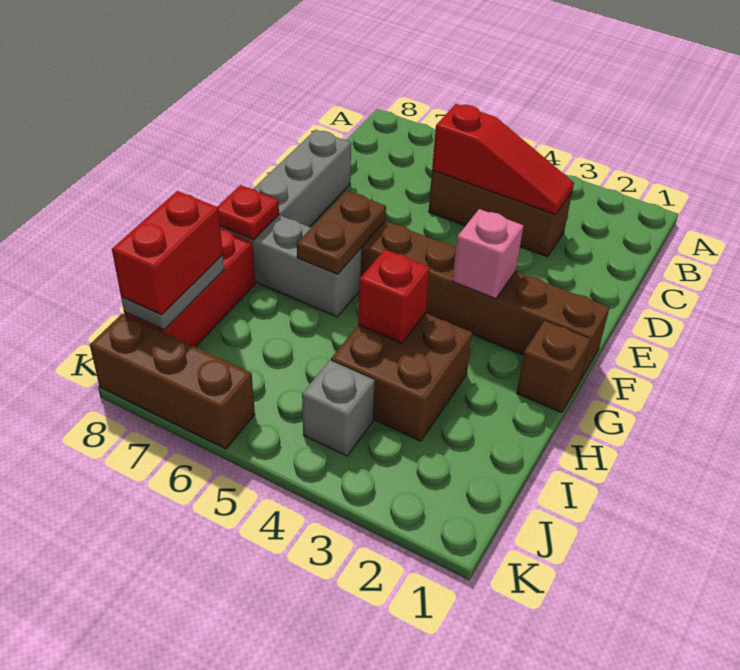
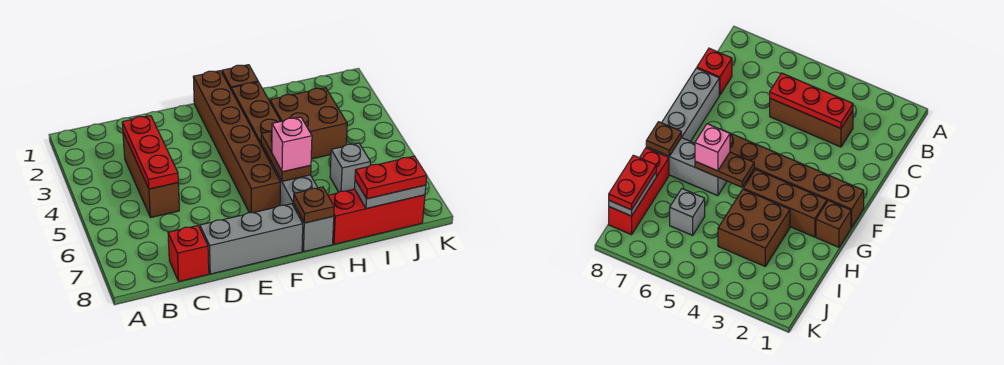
red 1x3 slope [432,104,574,215] -> red 1x3 plate [122,116,178,189]
pink 1x1 brick [452,209,524,299] -> pink 1x1 brick moved to [272,117,312,172]
brown 1x2 plate [297,191,386,274] -> brown 1x2 plate turned to [261,131,311,181]
red 1x1 plate [217,185,279,240] -> brown 1x1 plate [294,187,334,223]
red 1x1 brick [358,249,430,343] -> red 1x1 brick moved to [168,226,209,281]
red 1x2 brick [112,191,223,315] -> red 1x2 plate [355,156,427,199]
grey 1x1 brick [302,360,375,456] -> grey 1x1 brick moved to [330,143,370,192]
brown 1x3 brick [90,314,255,449] -> brown 1x3 brick moved to [231,82,281,165]

